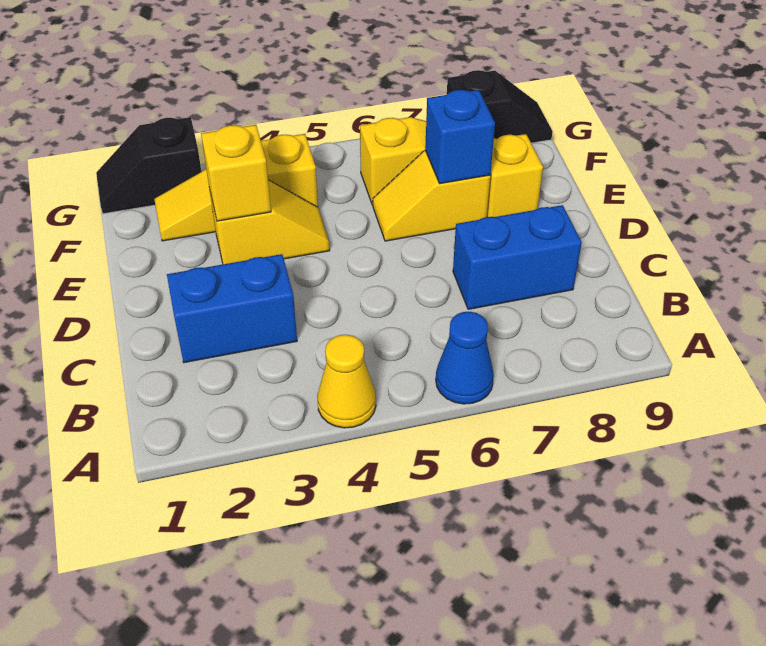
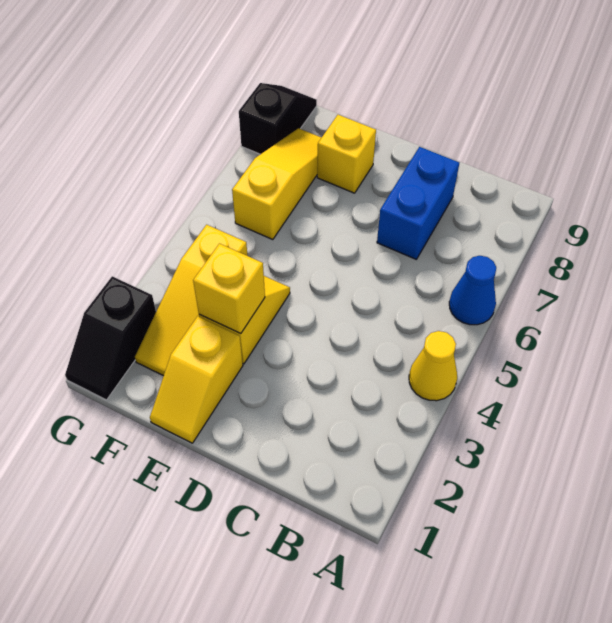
blue 1x2 brick [167,254,297,363] -> none
yellow 1x2 slope [373,150,490,241] -> yellow 1x2 slope moved to [150,316,243,443]
blue 1x1 brick [425,90,495,184] -> none

